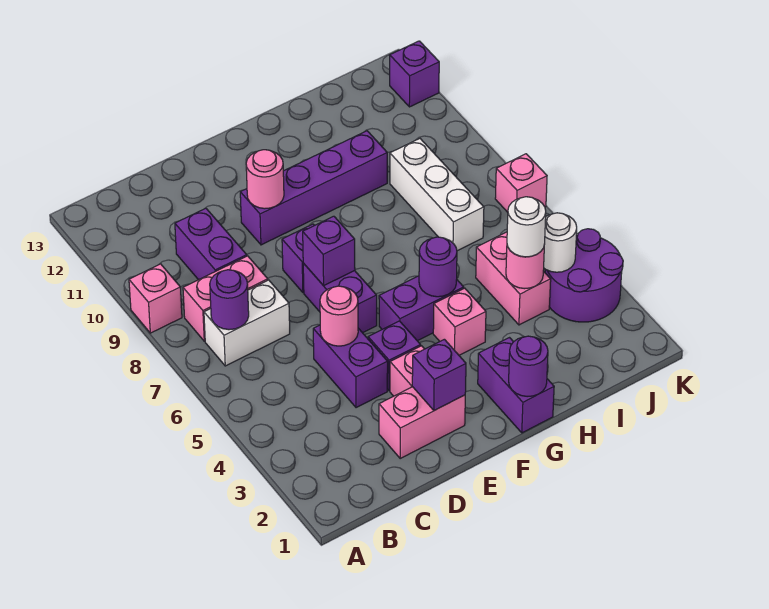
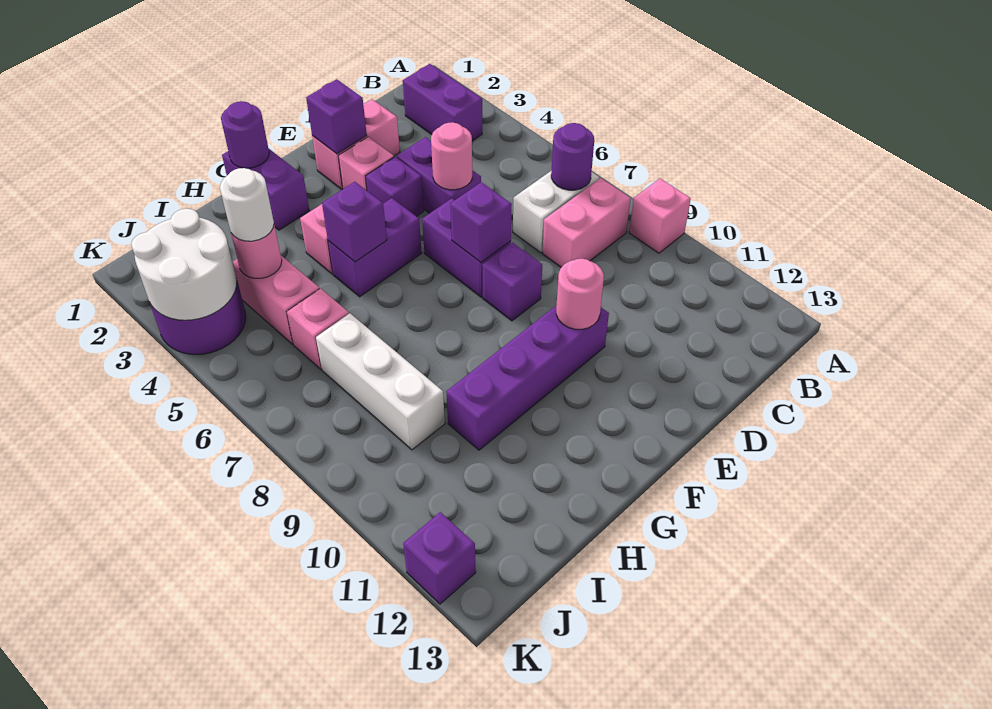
purple 1x2 brick [175,208,247,280] -> purple 1x2 brick moved to [403,64,482,141]
purple 1x1 round brick [419,237,457,297] -> purple 1x1 brick [322,182,387,262]
white 1x1 round brick [544,213,577,272] -> white 2x2 round brick [131,209,237,320]
pink 1x1 brick [495,154,547,212] -> pink 1x1 brick moved to [287,288,349,369]

